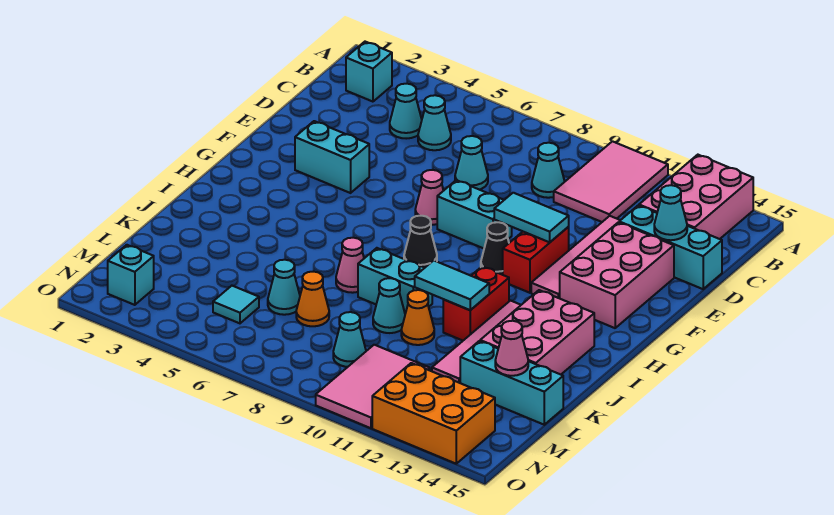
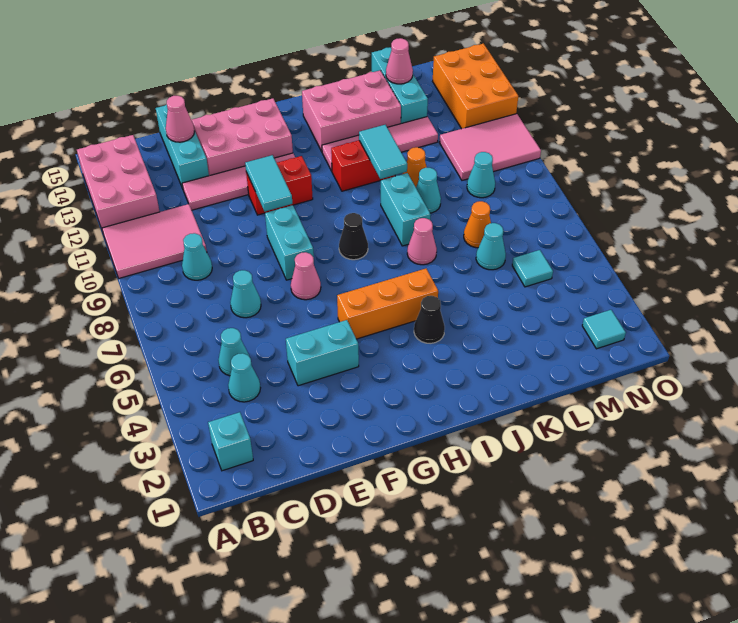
pink 2x3 brick [639,155,753,239] -> pink 2x3 brick turned to [77,135,160,231]
cyan 1x1 cone [654,185,687,240] -> pink 1x1 cone [166,96,195,142]
cyan 1x2 brick [295,121,369,193] -> cyan 1x2 brick turned to [286,320,359,386]
none -> orange 1x3 brick [337,269,438,339]
black 1x1 cone [481,222,509,275] -> black 1x1 cone moved to [414,296,445,343]
cyan 1x1 brick [108,245,154,305] -> cyan 1x1 tile [582,310,626,349]

